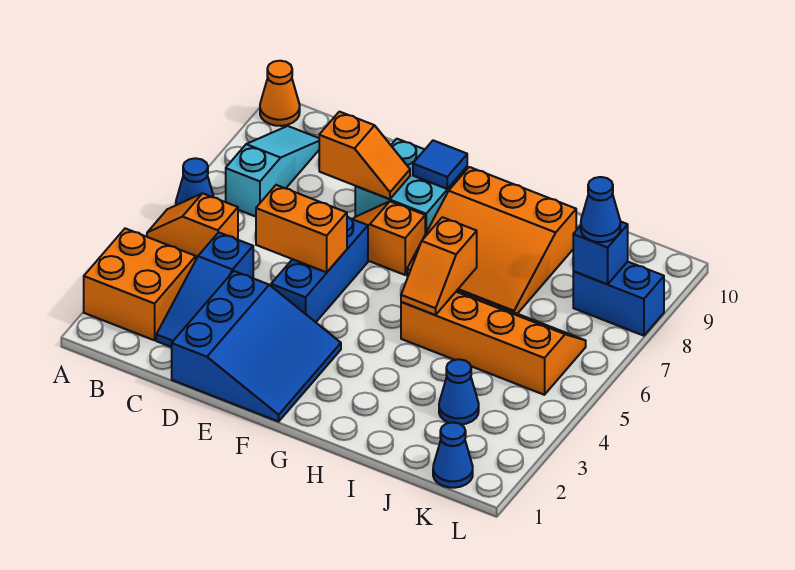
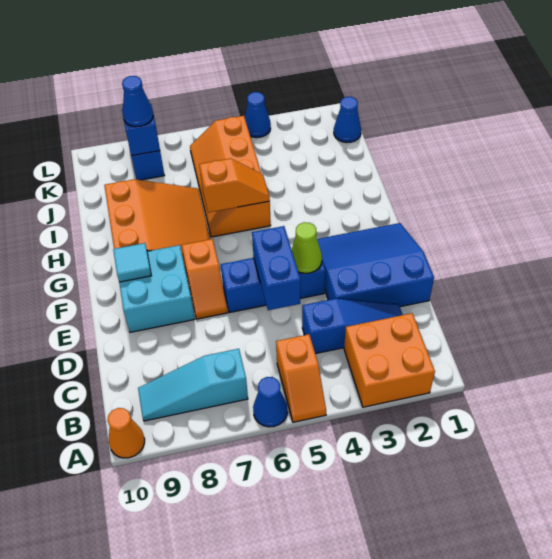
orange 1x2 brick [256,185,347,272] -> blue 1x2 brick [252,226,301,310]
orange 1x2 slope [319,112,410,199] -> none
none -> lime 1x1 cone [292,222,322,273]
blue 1x1 tile [413,140,467,189] -> cyan 1x1 tile [113,243,151,282]
blue 1x1 cone [439,359,479,425] -> blue 1x1 cone moved to [245,92,271,138]

